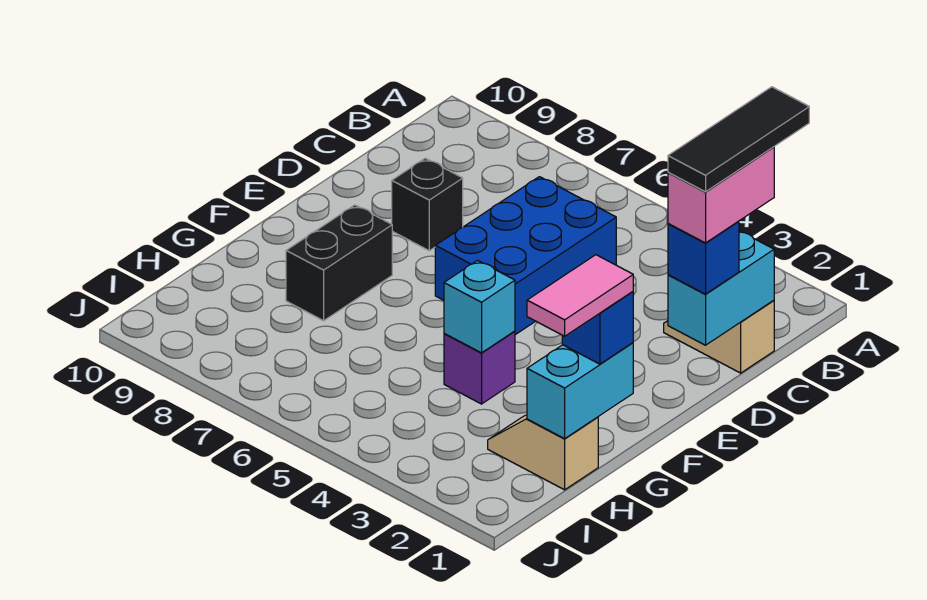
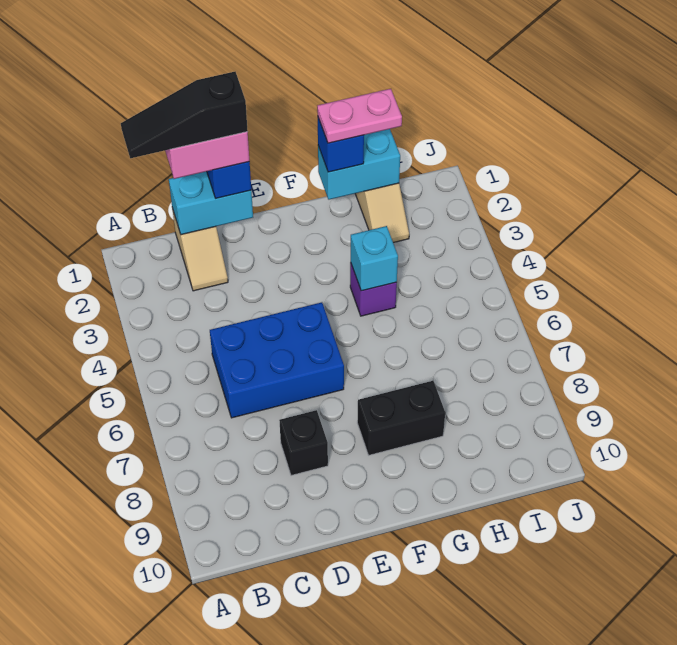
black 1x3 tile [668,87,809,192] -> black 1x3 slope [121,72,248,158]
pink 1x2 tile [527,255,633,336] -> pink 1x2 plate [317,89,402,143]

